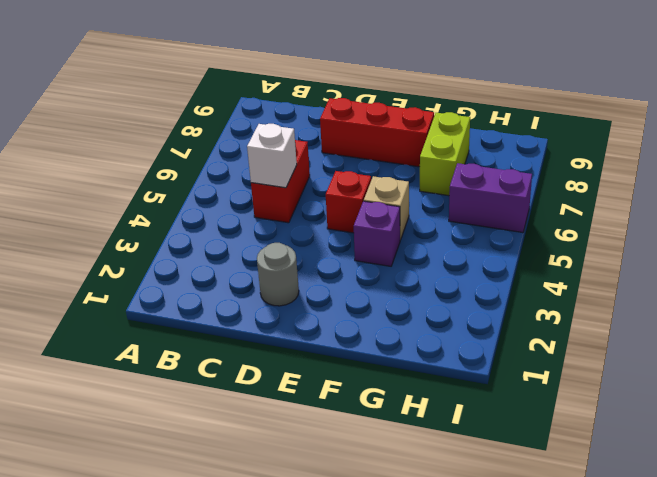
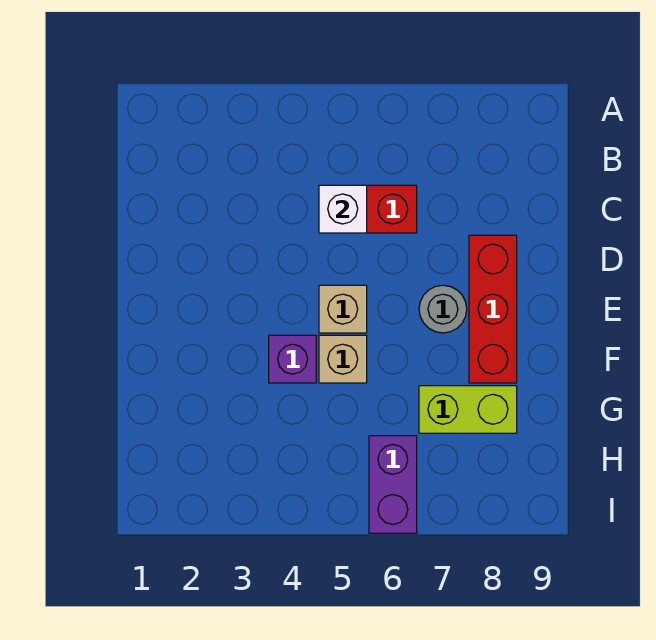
grey 1x1 round brick [257,243,299,306] -> grey 1x1 round brick moved to [419,285,467,333]
red 1x1 brick [326,171,371,233] -> tan 1x1 brick [319,285,367,333]

